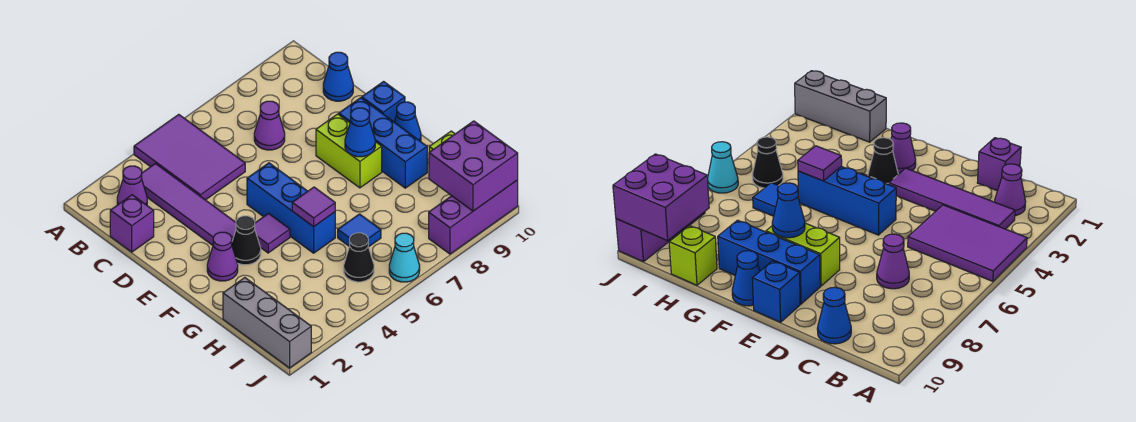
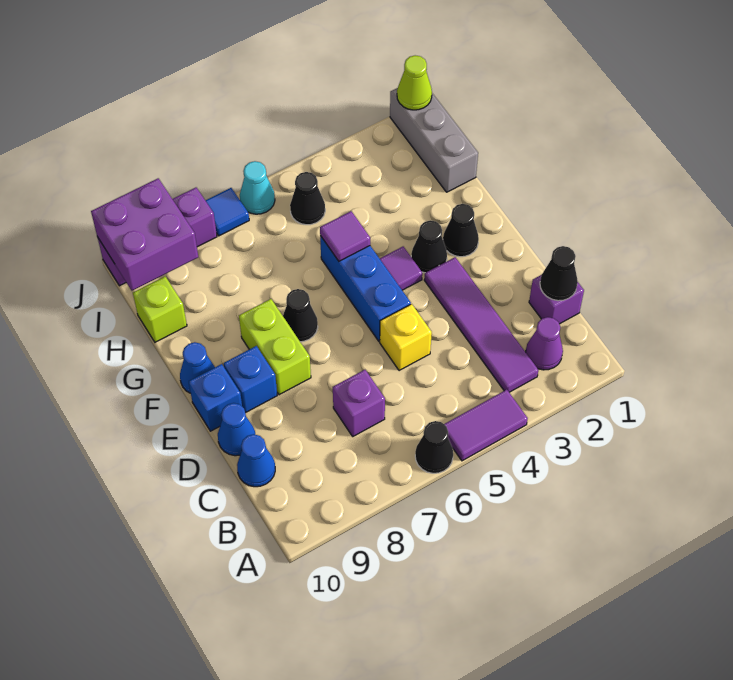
purple 2x3 tile [134,114,245,200] -> purple 1x2 tile [444,390,528,461]
none -> black 1x1 cone [415,421,453,473]
none -> black 1x1 cone [540,246,578,301]
purple 1x1 cone [254,101,285,150] -> purple 1x1 brick [333,370,385,436]
none -> yellow 1x1 brick [380,304,432,371]
blue 1x3 brick [339,98,427,188] -> blue 1x1 brick [224,346,277,413]
purple 1x1 cone [207,232,238,281] -> black 1x1 cone [443,204,479,257]
none -> black 1x1 cone [283,289,318,342]
blue 1x1 cone [345,108,375,157] -> blue 1x1 cone moved to [218,403,255,456]
blue 1x1 tile [338,214,381,247] -> blue 1x1 tile moved to [205,188,249,236]
none -> lime 1x1 cone [397,55,432,110]

